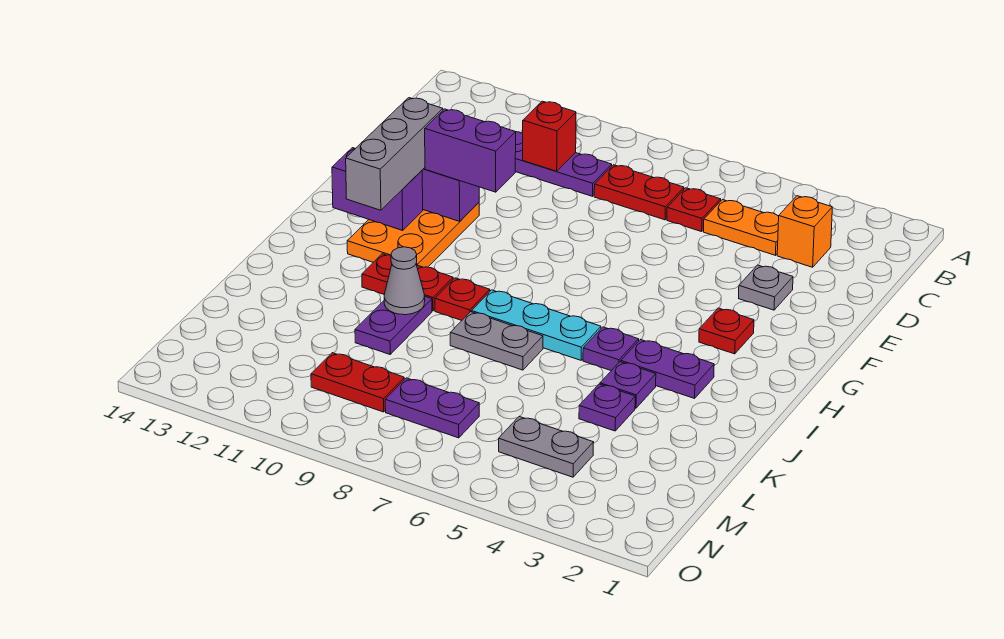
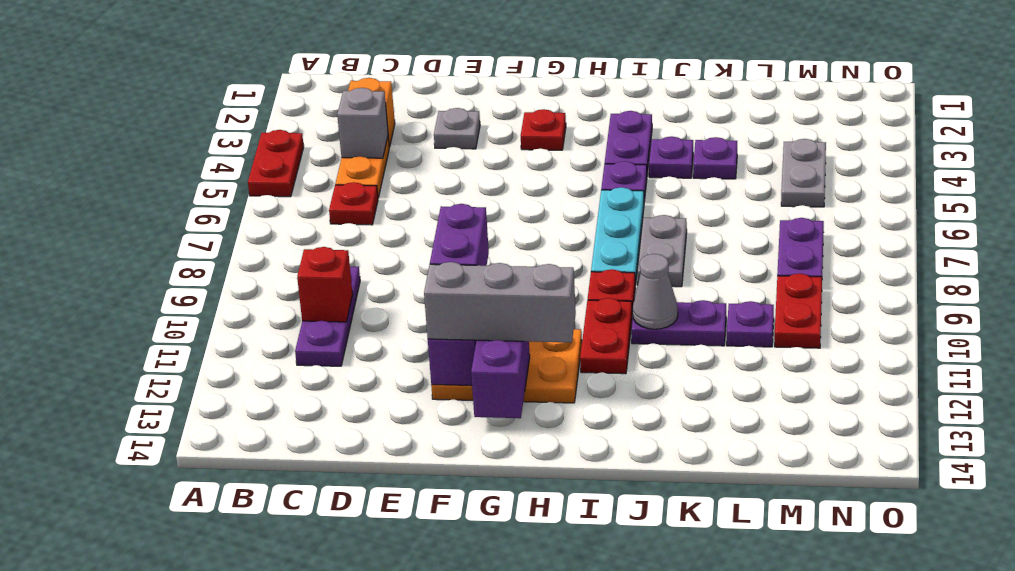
none -> grey 1x1 brick [337,88,388,158]
red 1x2 plate [594,165,684,220] -> red 1x2 plate moved to [248,130,304,197]
none -> purple 1x1 plate [727,301,774,347]

